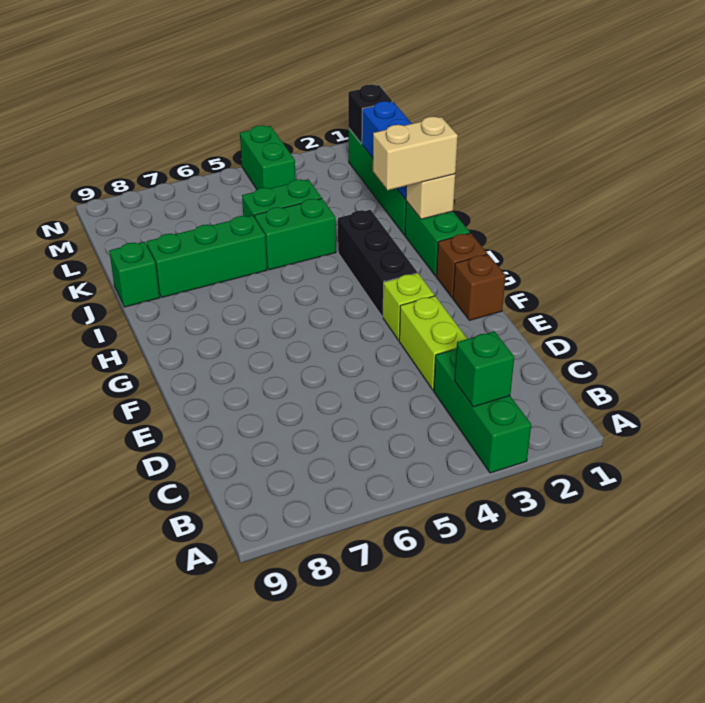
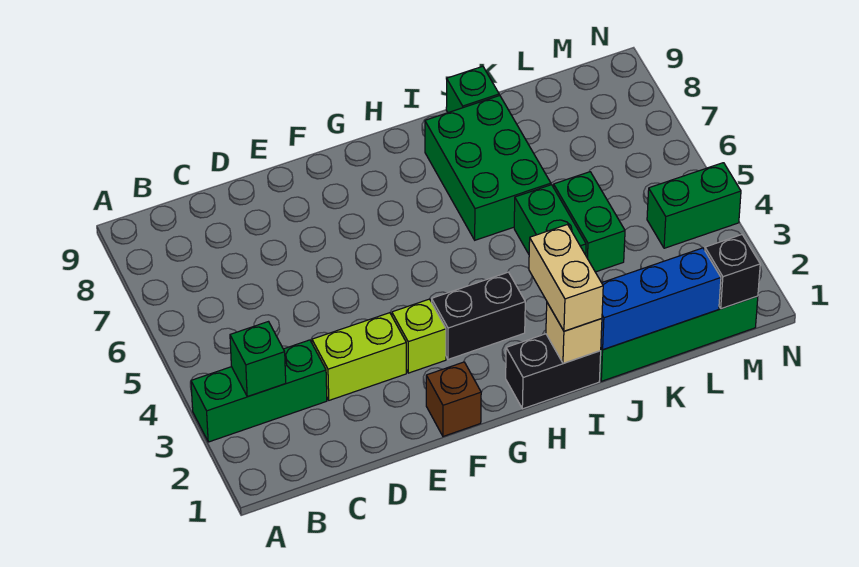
brown 1x1 brick [436,233,487,298] -> none
black 1x3 brick [338,210,417,317] -> black 1x2 brick [432,272,525,359]
green 1x2 brick [405,201,470,276] -> black 1x2 brick [506,334,601,409]
green 1x3 brick [146,215,267,297] -> green 2x3 brick [425,96,551,240]

